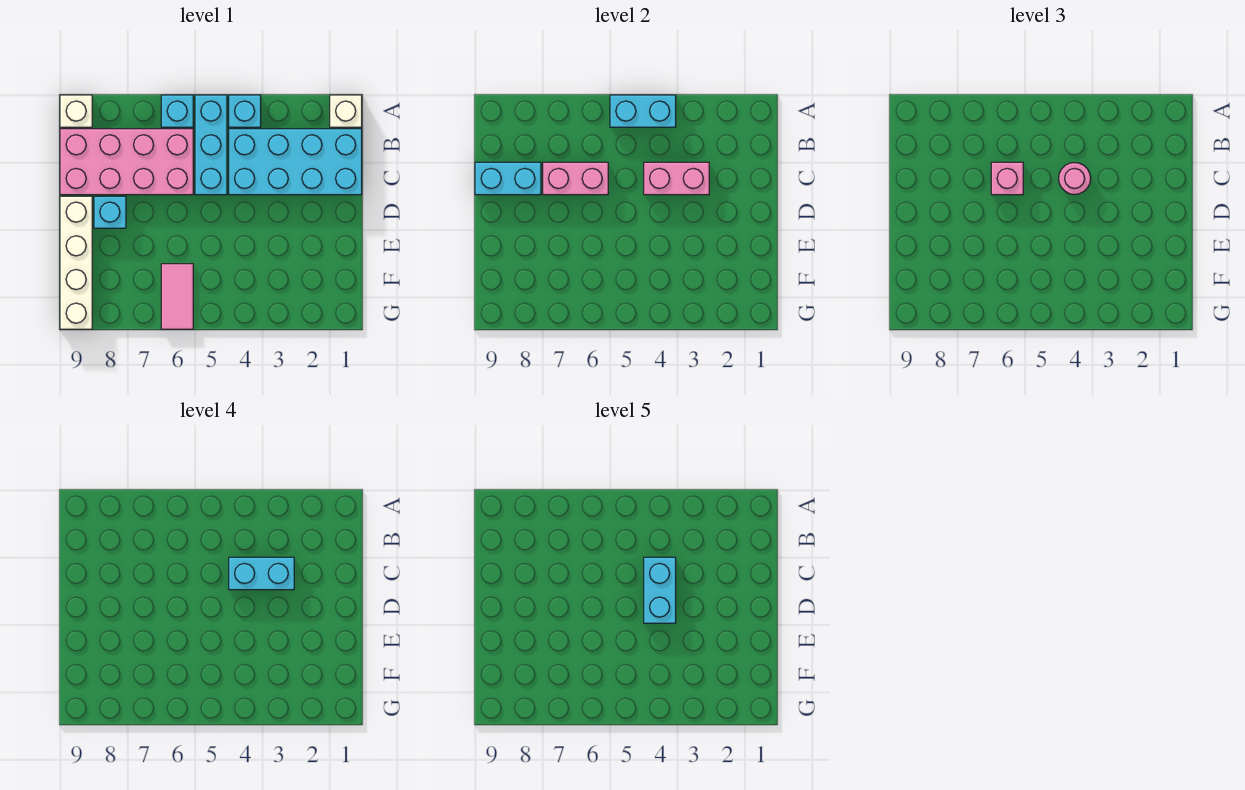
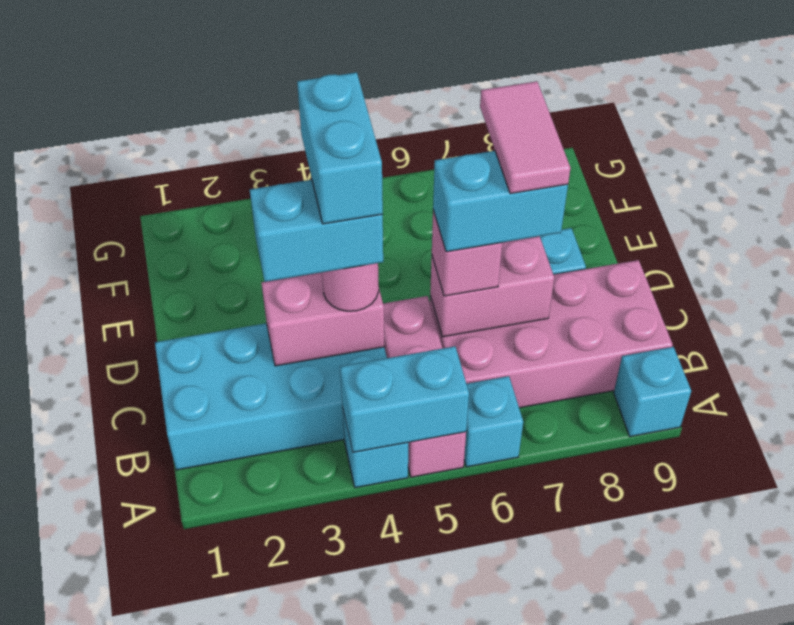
white 1x1 brick [330,95,362,127] -> none
cyan 1x3 brick [195,95,227,195] -> pink 1x3 brick [383,296,466,477]
white 1x1 brick [60,95,92,127] -> cyan 1x1 brick [614,347,691,437]
cyan 1x2 brick [475,162,541,195] -> cyan 1x2 brick moved to [433,151,568,252]
white 1x4 brick [60,196,92,329] -> none
pink 1x2 tile [161,264,193,329] -> pink 1x2 tile moved to [480,81,571,194]

